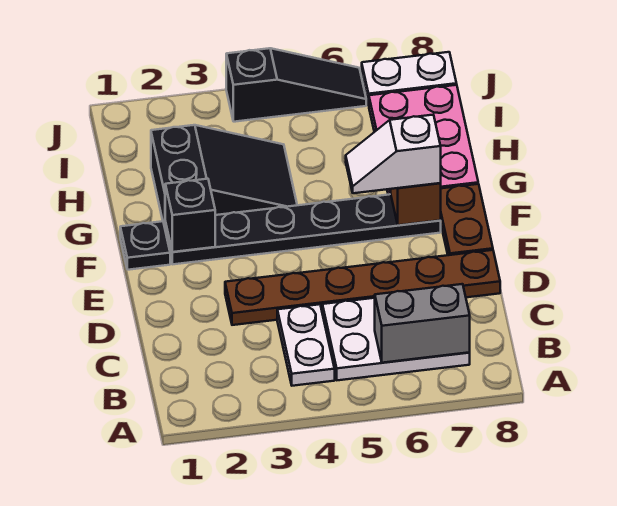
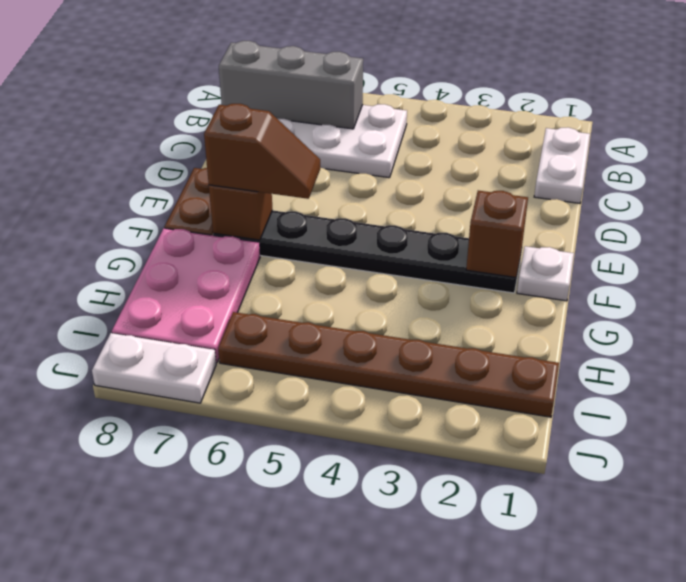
white 1x2 plate [277,304,335,386] -> white 1x2 plate moved to [534,128,590,203]
grey 1x2 brick [375,284,470,363] -> grey 1x3 brick [219,41,363,129]
brown 1x6 plate [225,250,500,325] -> brown 1x6 plate moved to [218,312,559,417]
black 1x1 plate [120,221,170,270] -> white 1x1 plate [517,246,574,301]
black 1x1 brick [165,179,215,252] -> brown 1x1 brick [466,191,528,277]
white 1x2 slope [346,115,441,193] -> brown 1x2 slope [204,104,320,199]
black 2x3 slope [151,125,297,227] -> none
black 1x3 slope [226,48,366,122] -> none

